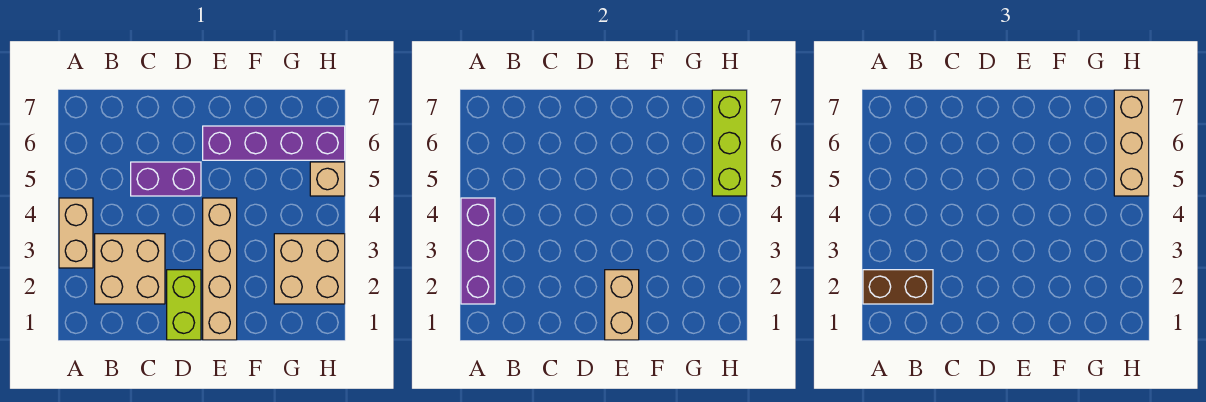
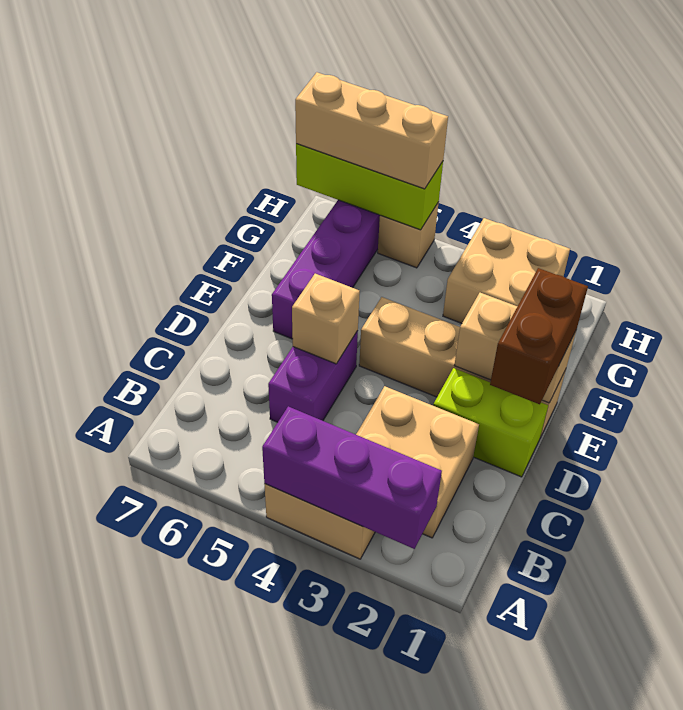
brown 1x2 brick [863,270,933,304] -> brown 1x2 brick moved to [490,268,588,404]
none -> tan 1x1 brick [292,273,360,364]

